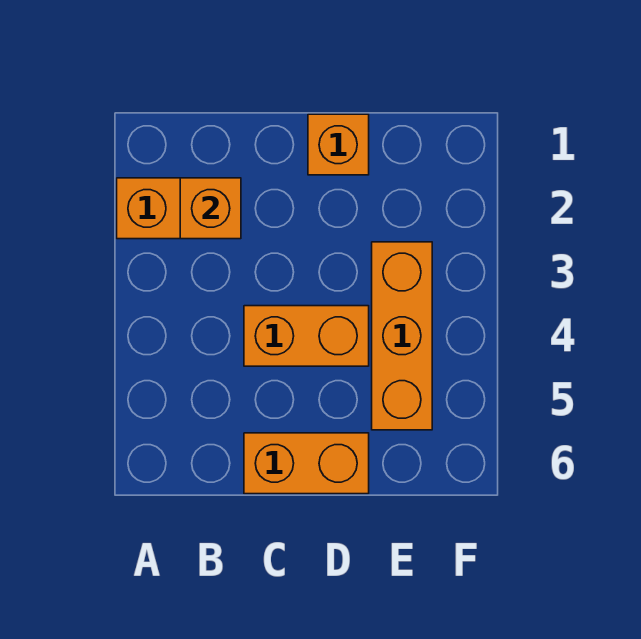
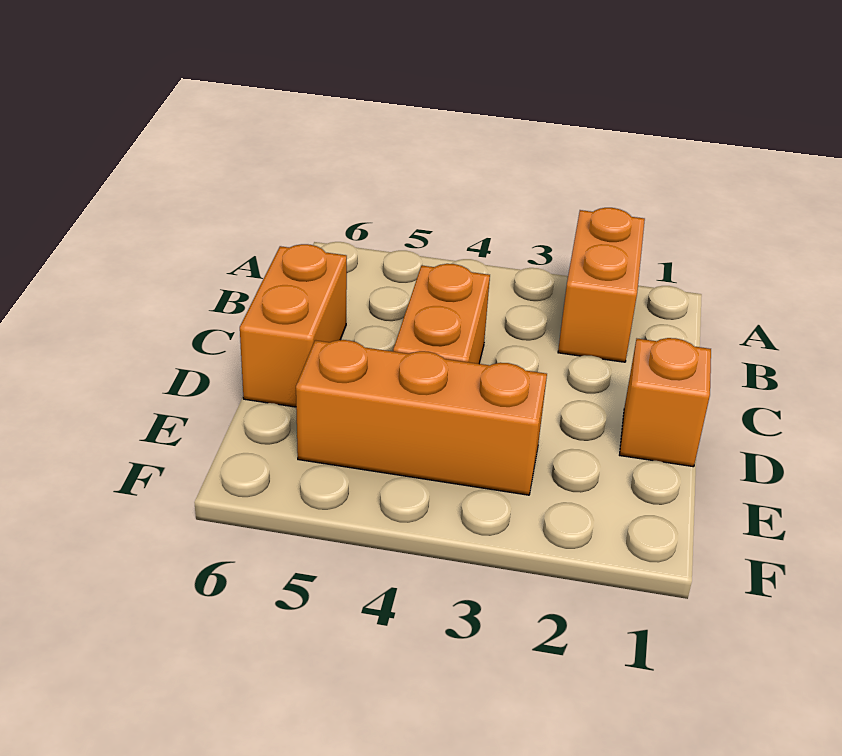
orange 1x1 brick [180,178,241,239] -> none

